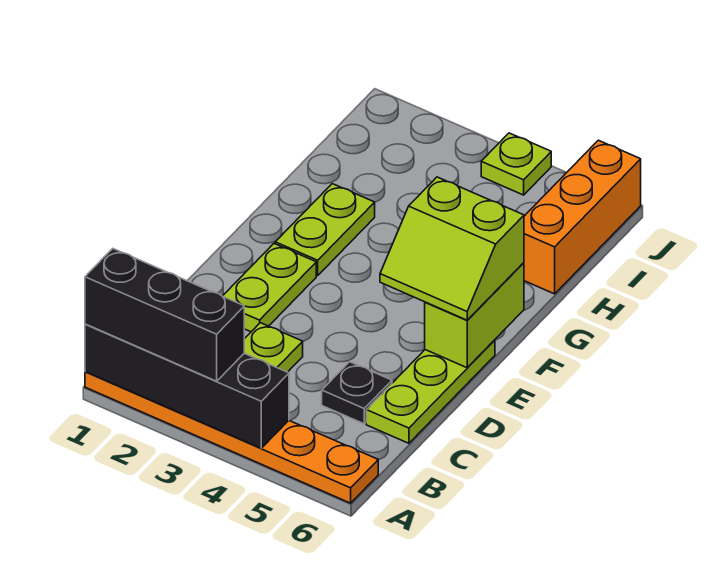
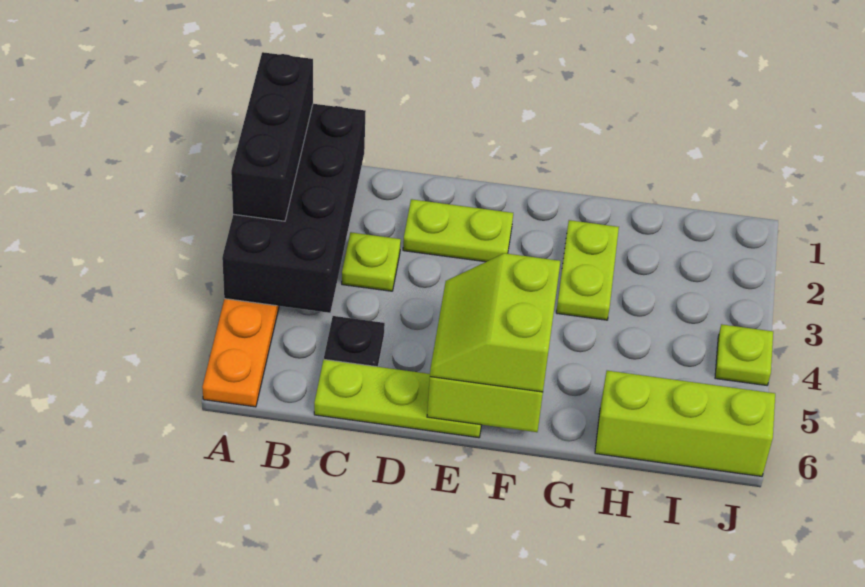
black 1x4 brick [85,324,289,448] -> black 2x4 brick [222,104,366,313]
lime 1x2 plate [275,184,375,276] -> lime 1x2 plate turned to [556,220,619,320]
orange 1x3 brick [524,140,641,294] -> lime 1x3 brick [595,371,775,476]

